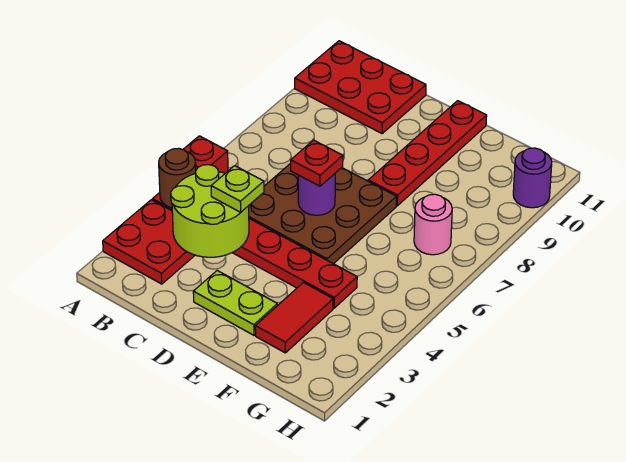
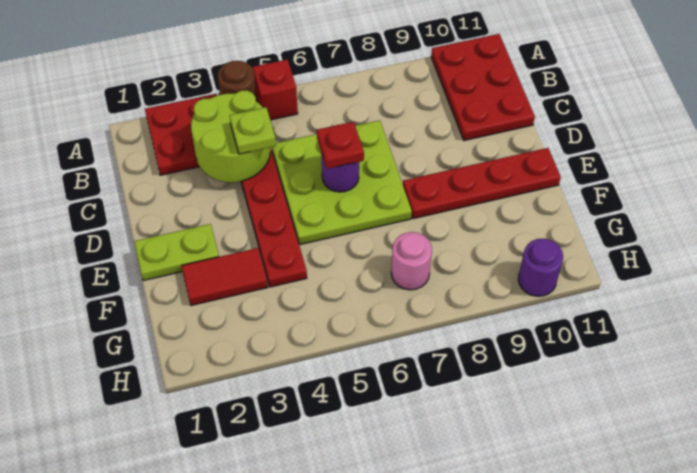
brown 3x3 plate [249,163,396,264] -> lime 3x3 plate [272,120,412,245]
lime 1x2 plate [193,271,277,335] -> lime 1x2 plate turned to [134,224,219,281]

